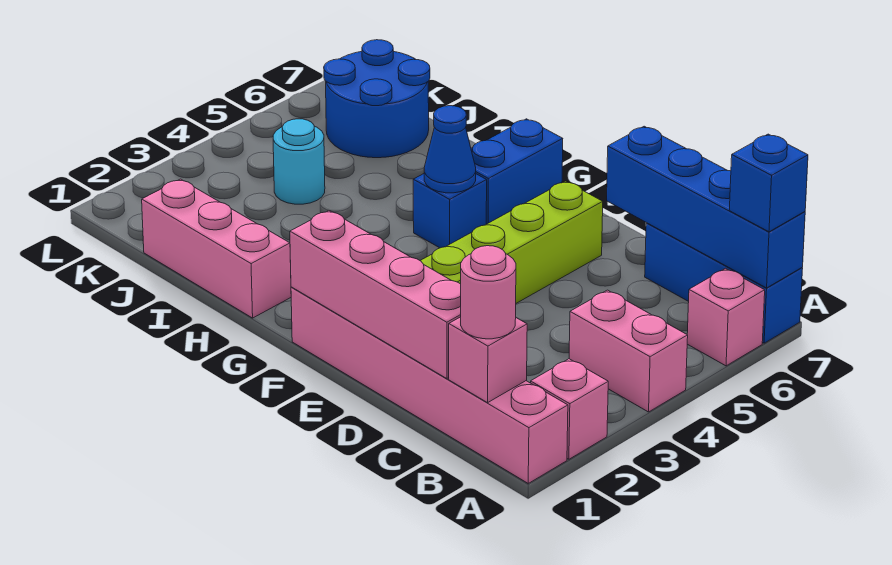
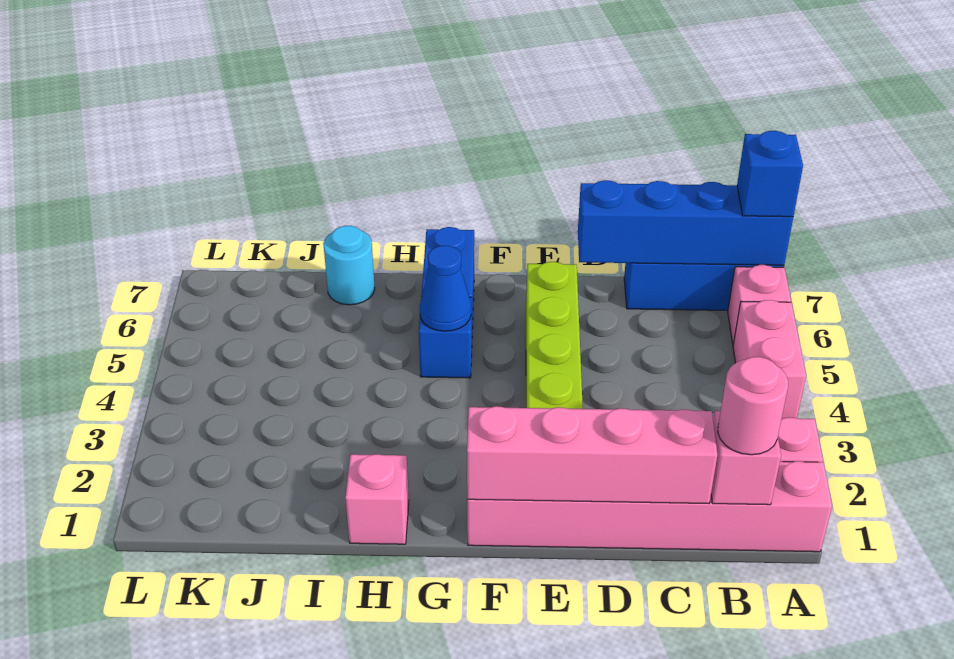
pink 1x2 brick [569,290,688,412] -> pink 1x2 brick turned to [733,300,806,418]
pink 1x3 brick [142,179,291,318] -> pink 1x1 brick [345,454,409,544]
cyan 1x1 round brick [273,119,325,204] -> cyan 1x1 round brick moved to [323,226,375,305]
blue 2x2 round brick [324,40,430,158] -> none

